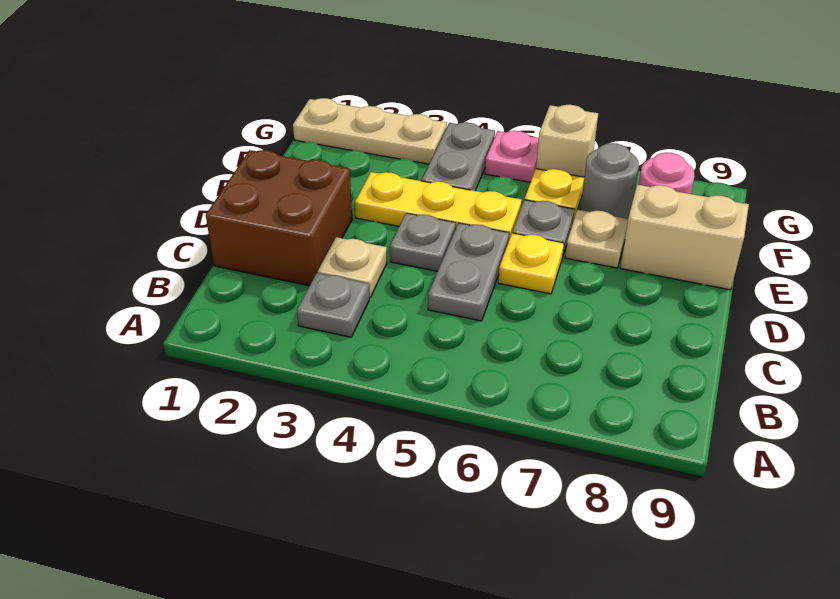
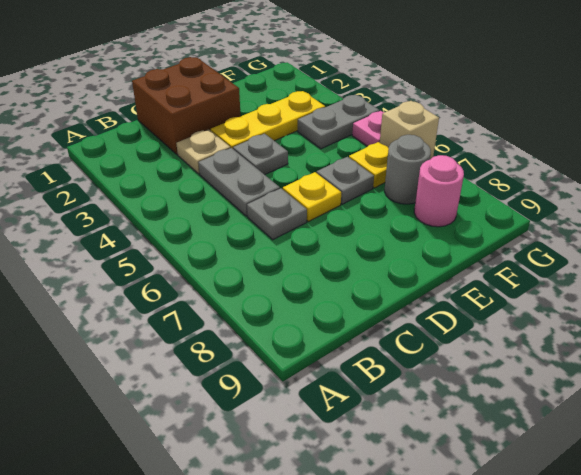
grey 1x1 plate [297,273,369,337] -> grey 1x1 plate moved to [247,188,307,240]
grey 1x2 plate [428,223,509,321] -> grey 1x2 plate turned to [198,148,280,216]
yellow 1x3 plate [355,172,522,239] -> yellow 1x3 plate turned to [211,91,325,149]
tan 1x1 plate [565,210,628,268] -> none
tan 1x2 brick [620,185,749,290] -> none
tan 1x3 plate [293,98,447,164] -> none

